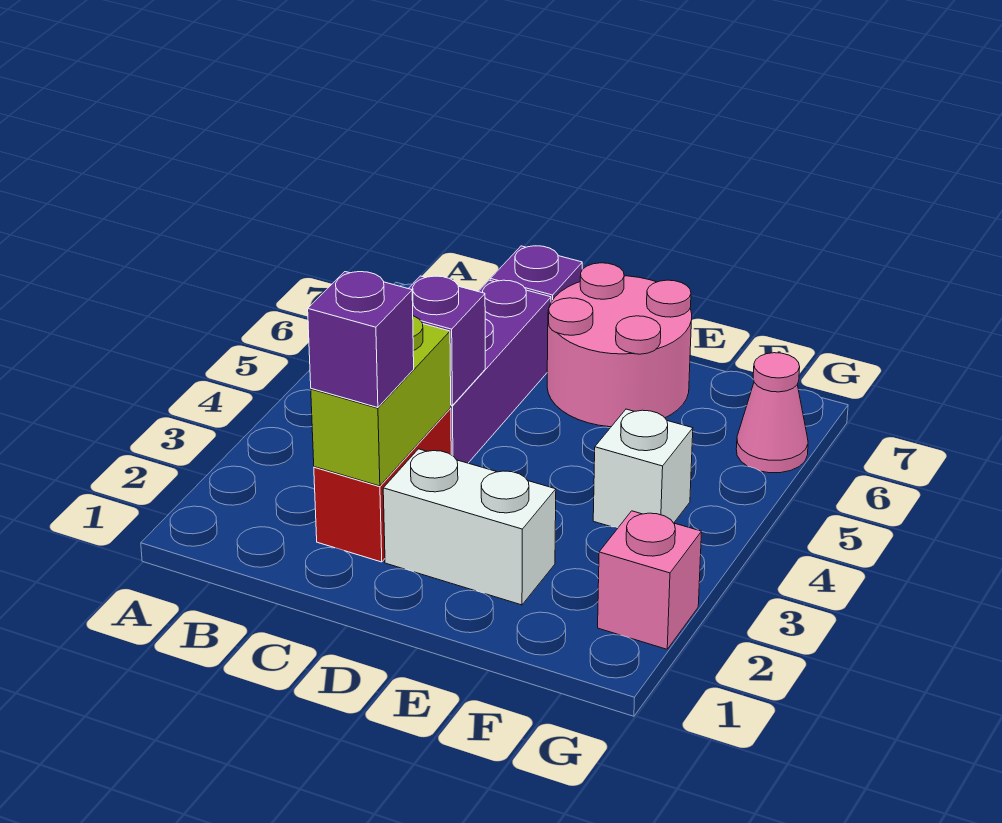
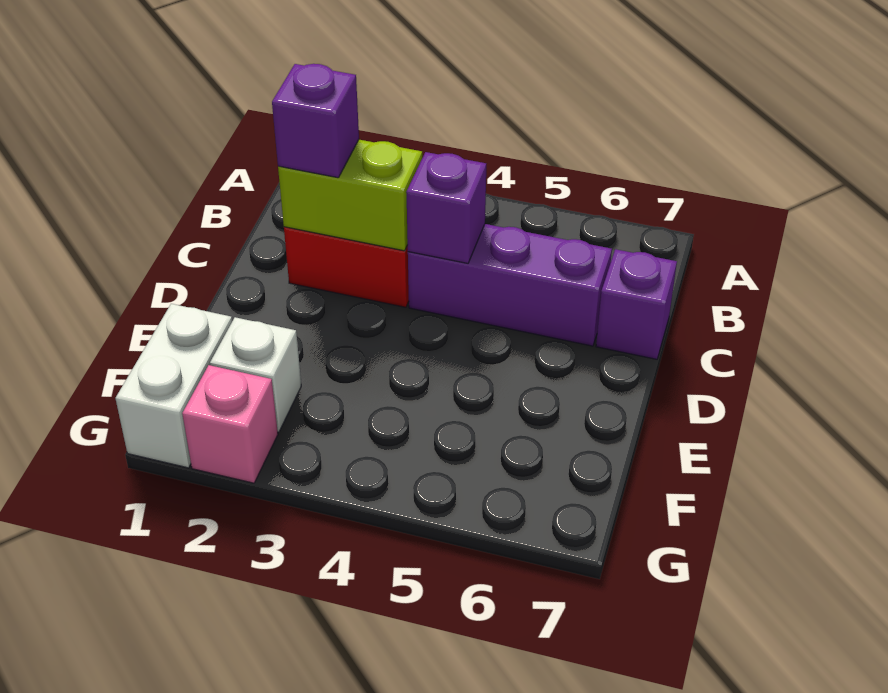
white 1x2 brick [383,449,556,605] -> white 1x2 brick moved to [115,304,232,468]
pink 2x2 round brick [547,263,692,427] -> none
white 1x1 brick [593,409,693,528] -> white 1x1 brick moved to [210,317,301,432]
pink 1x1 cone [736,353,808,473] -> none

